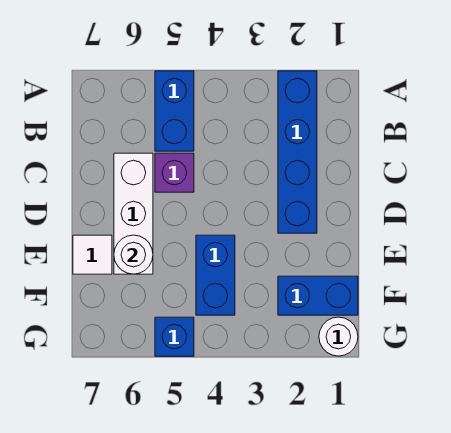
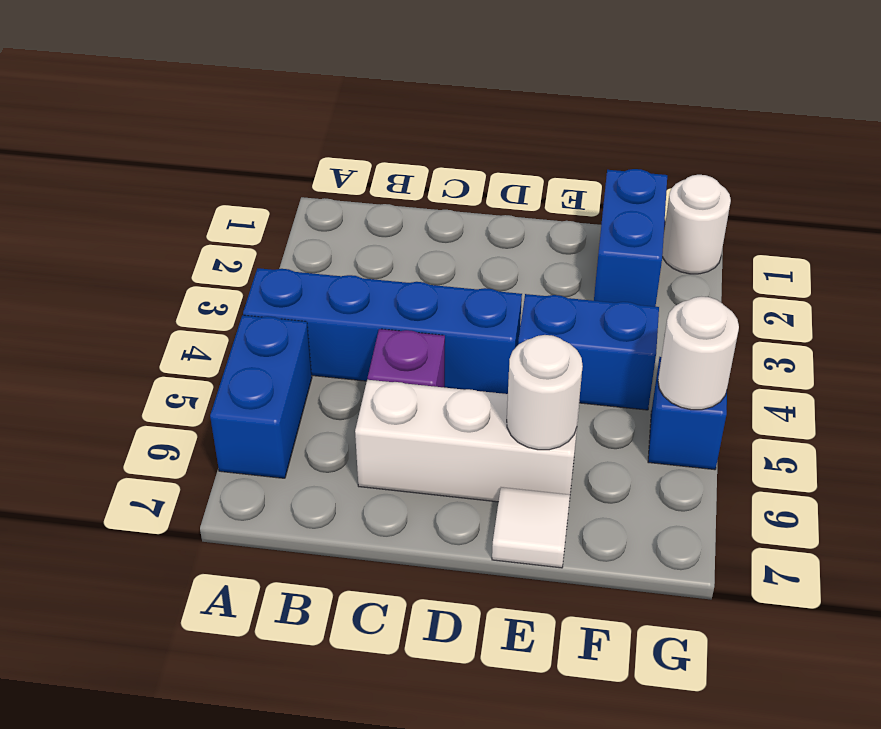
blue 1x4 brick [278,71,317,233] -> blue 1x4 brick moved to [243,268,522,394]
blue 1x2 brick [155,71,194,151] -> blue 1x2 brick turned to [210,315,312,478]
none -> white 1x1 round brick [658,297,739,410]

